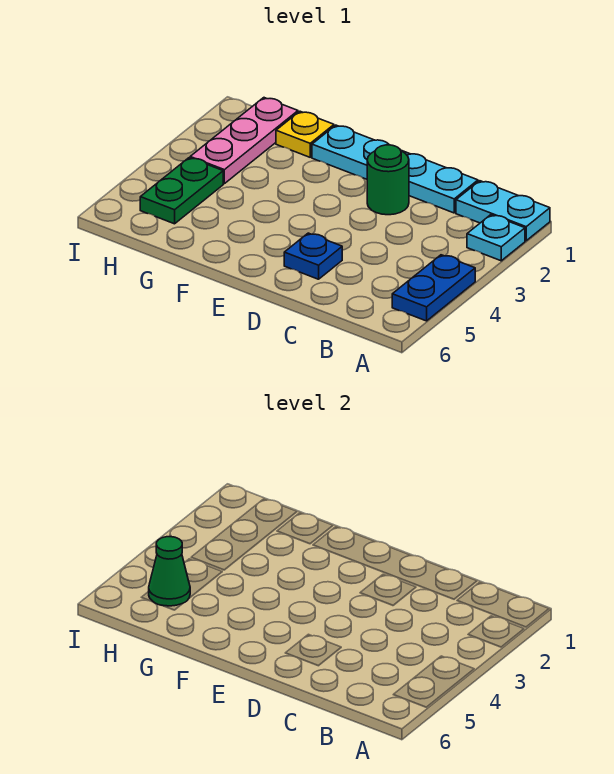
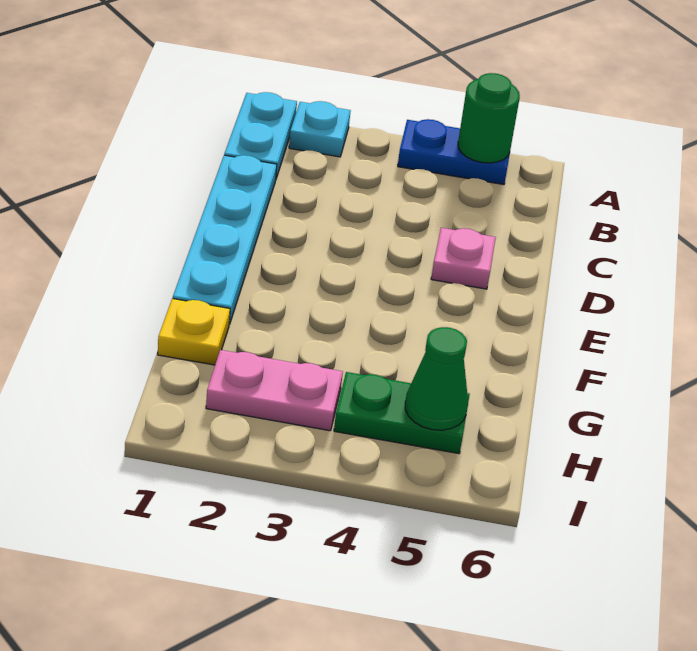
green 1x1 round brick [367,145,409,215] -> green 1x1 round brick moved to [458,73,520,163]
blue 1x1 plate [284,233,342,279] -> pink 1x1 plate [431,228,496,289]
pink 1x3 plate [190,98,298,184] -> pink 1x2 plate [206,350,343,431]

